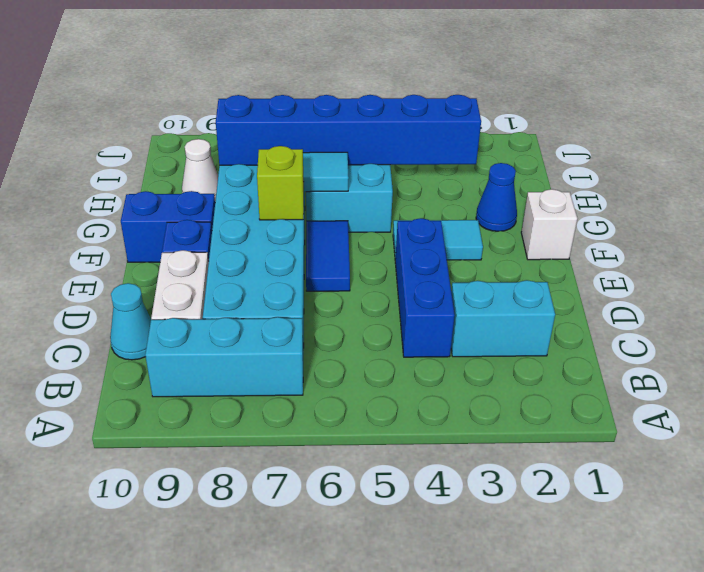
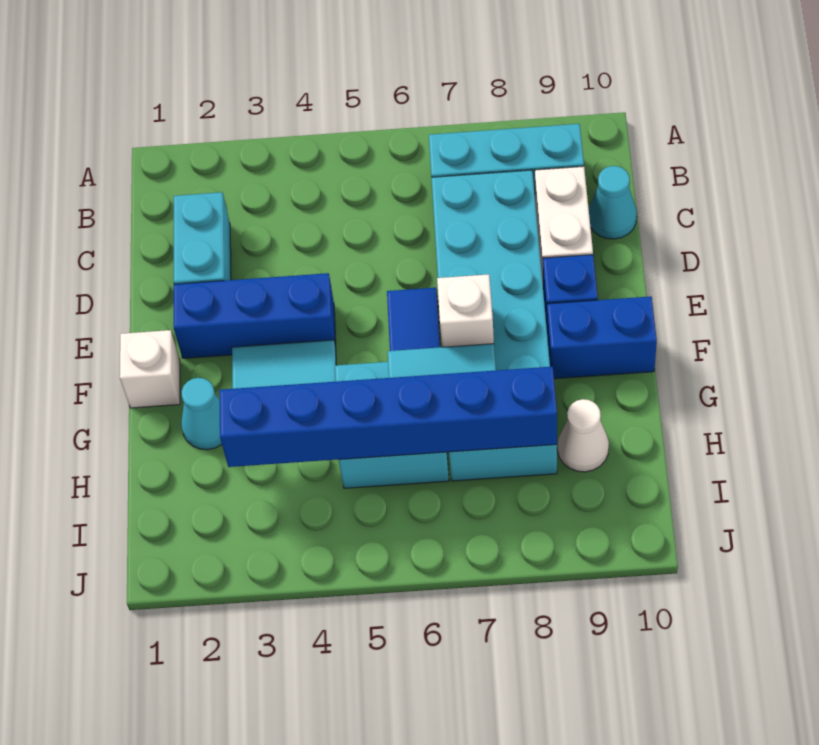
cyan 1x2 brick [451,280,555,357] -> cyan 1x2 brick turned to [174,192,231,284]
blue 1x3 brick [395,218,455,357] -> blue 1x3 brick turned to [174,273,336,358]
lime 1x1 brick [257,146,304,220] -> white 1x1 brick [437,274,494,347]
blue 1x1 cone [476,163,517,231] -> cyan 1x1 cone [181,378,222,450]

